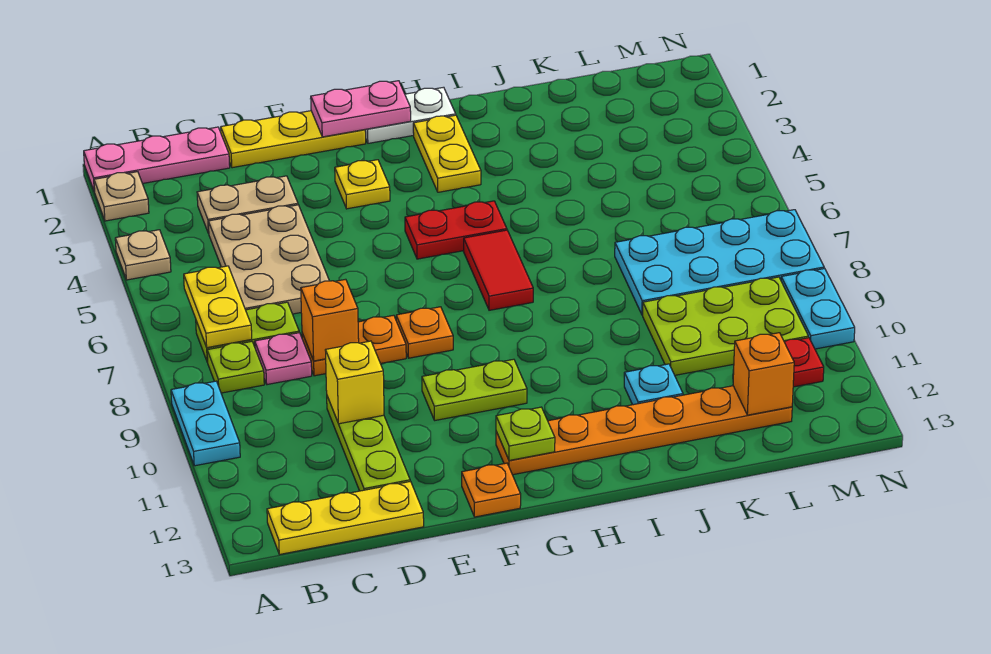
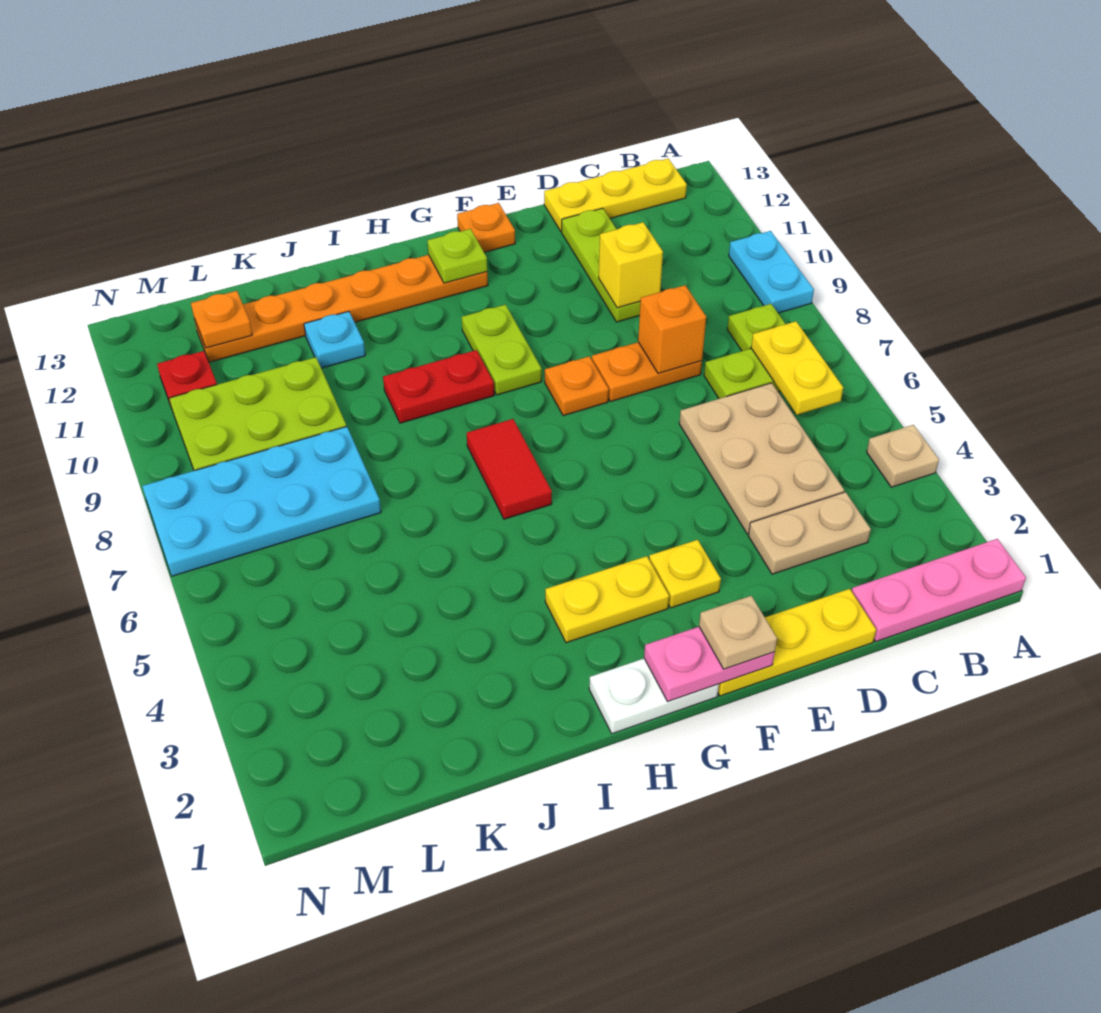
tan 1x1 plate [94,172,149,221] -> tan 1x1 plate moved to [699,596,777,669]
pink 1x1 plate [255,333,312,385] -> none
lime 1x2 plate [422,359,527,420] -> lime 1x2 plate turned to [462,305,542,395]
red 1x2 plate [405,201,507,259] -> red 1x2 plate moved to [383,350,494,423]
yellow 1x2 plate [413,115,481,192] -> yellow 1x2 plate turned to [545,556,669,643]
orange 1x1 brick [733,333,794,415] -> orange 1x1 plate [191,291,252,348]
cyan 1x2 plate [781,269,855,349] -> none

